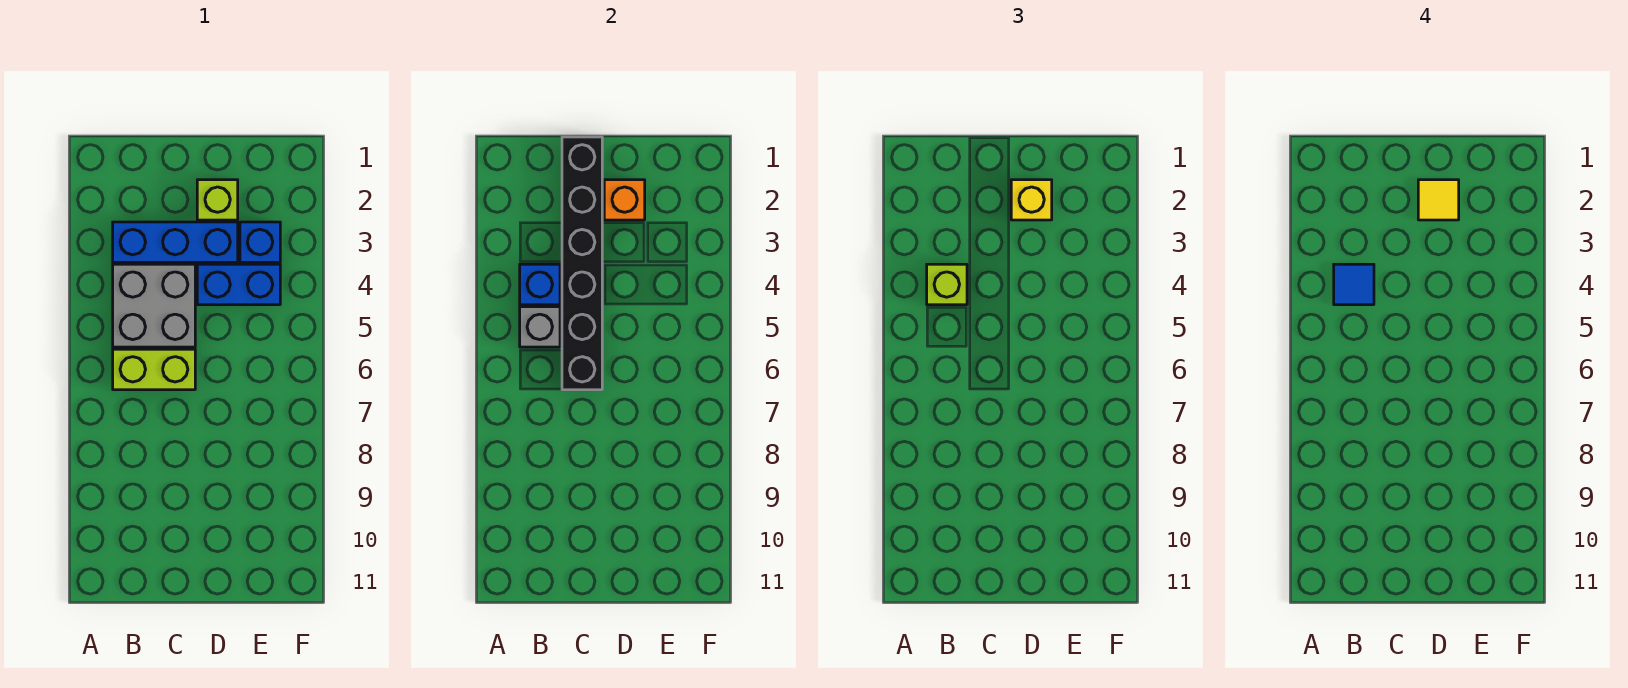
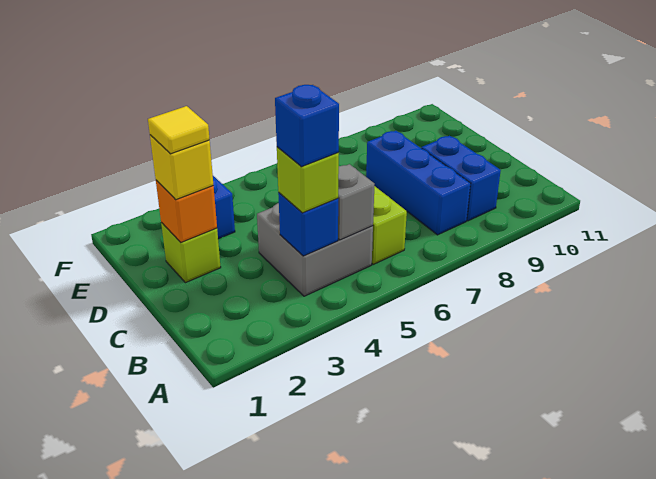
blue 1x3 brick [113,222,238,262] -> blue 1x3 brick moved to [366,131,471,235]
blue 1x1 tile [1334,264,1374,305] -> blue 1x1 brick [275,85,339,167]
black 1x6 brick [562,137,602,390] -> none
blue 1x2 brick [197,264,280,305] -> blue 1x2 brick moved to [421,136,501,221]

